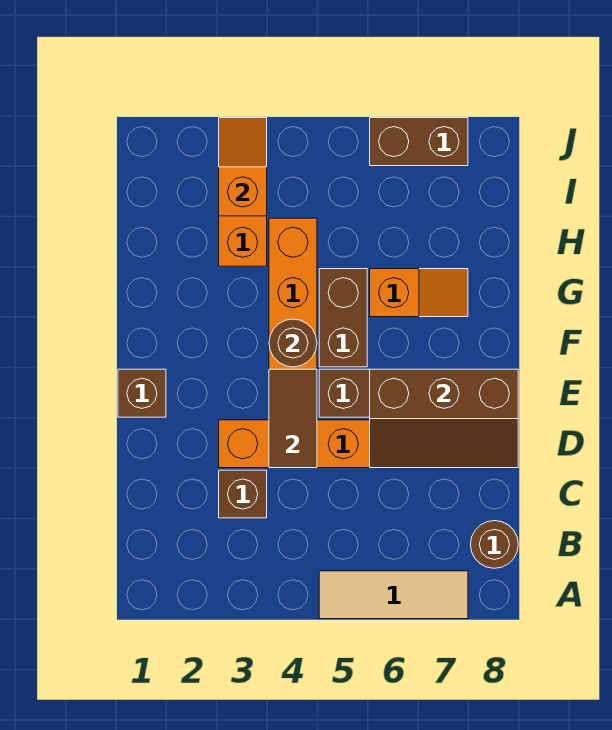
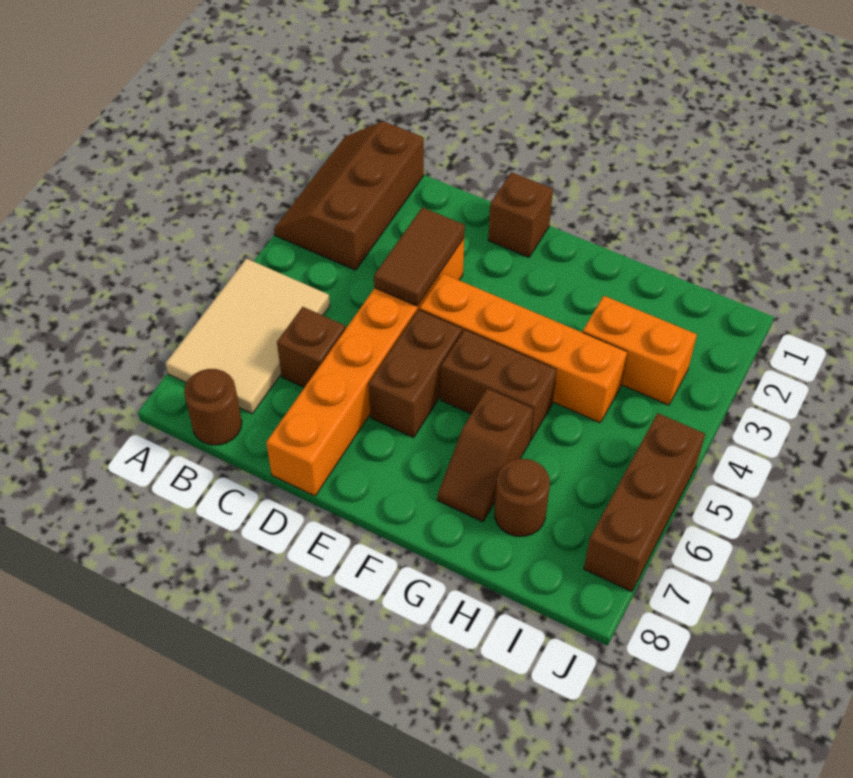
tan 1x3 tile [319,571,468,619] -> tan 2x3 tile [166,259,330,414]
brown 1x1 brick [219,470,267,518] -> brown 1x1 brick moved to [277,307,346,387]
brown 1x2 tile [269,369,317,468] -> brown 1x2 tile turned to [374,207,465,306]
brown 2x3 slope [370,369,518,468] -> brown 2x3 slope moved to [274,121,424,270]
brown 1x1 round brick [269,319,317,367] -> brown 1x1 round brick moved to [495,459,550,536]
orange 1x2 slope [370,269,468,317] -> brown 1x2 slope [437,389,533,522]
orange 1x2 slope [219,118,267,216] -> none
brown 1x2 brick [370,118,468,166] -> brown 1x3 brick [584,413,705,592]

